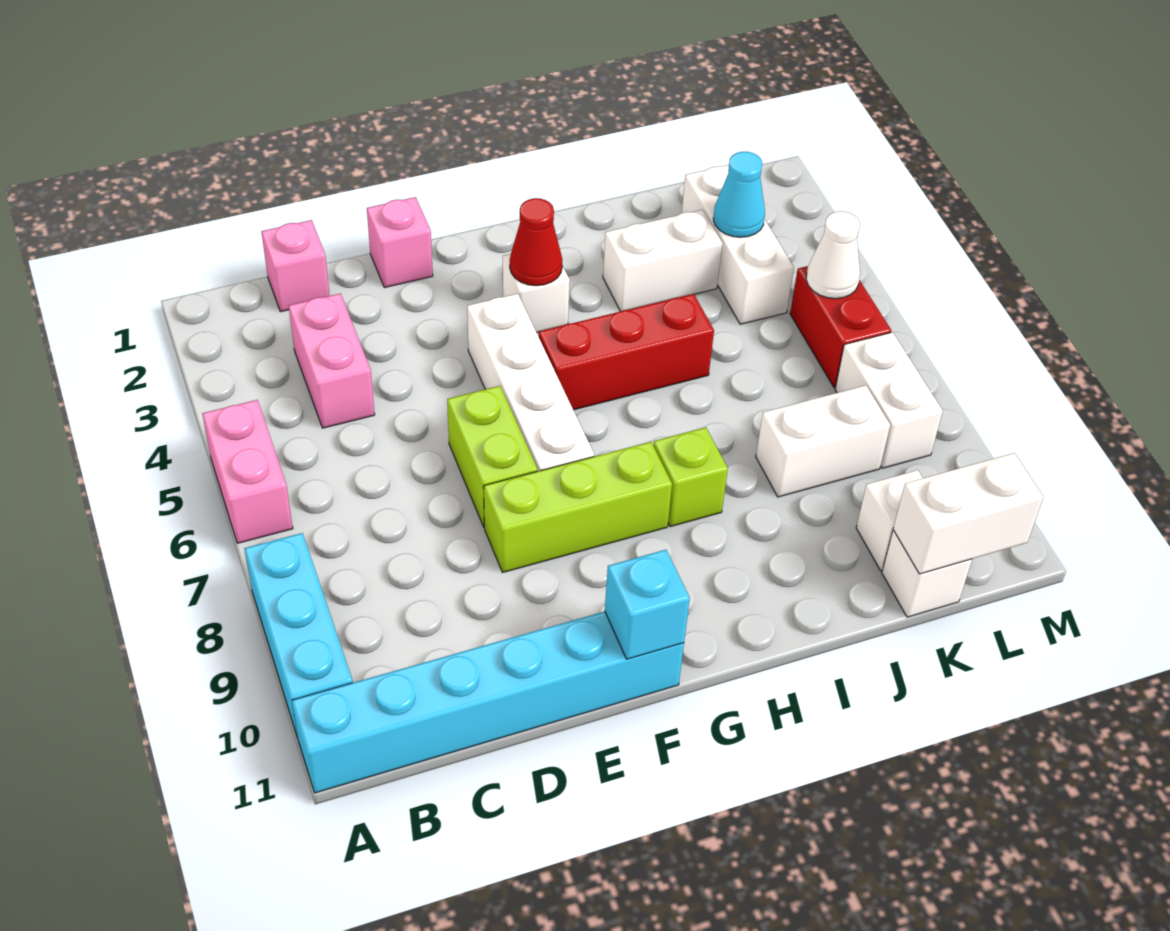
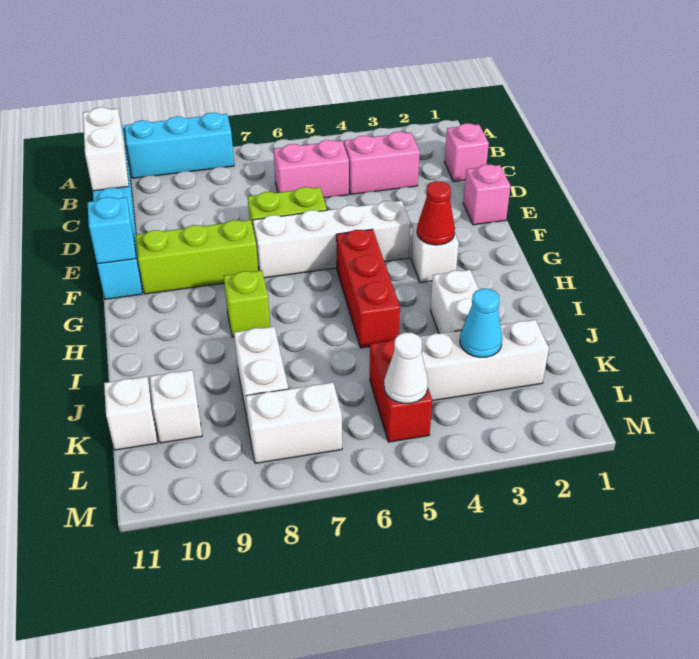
pink 1x2 brick [202,400,293,543] -> pink 1x2 brick moved to [274,140,349,198]
lime 1x3 brick [484,442,672,572] -> lime 1x3 brick turned to [136,220,258,294]
white 1x2 brick [893,453,1043,574] -> white 1x2 brick moved to [83,107,129,191]
red 1x2 brick [790,266,891,388] -> red 1x2 brick turned to [370,340,432,442]

